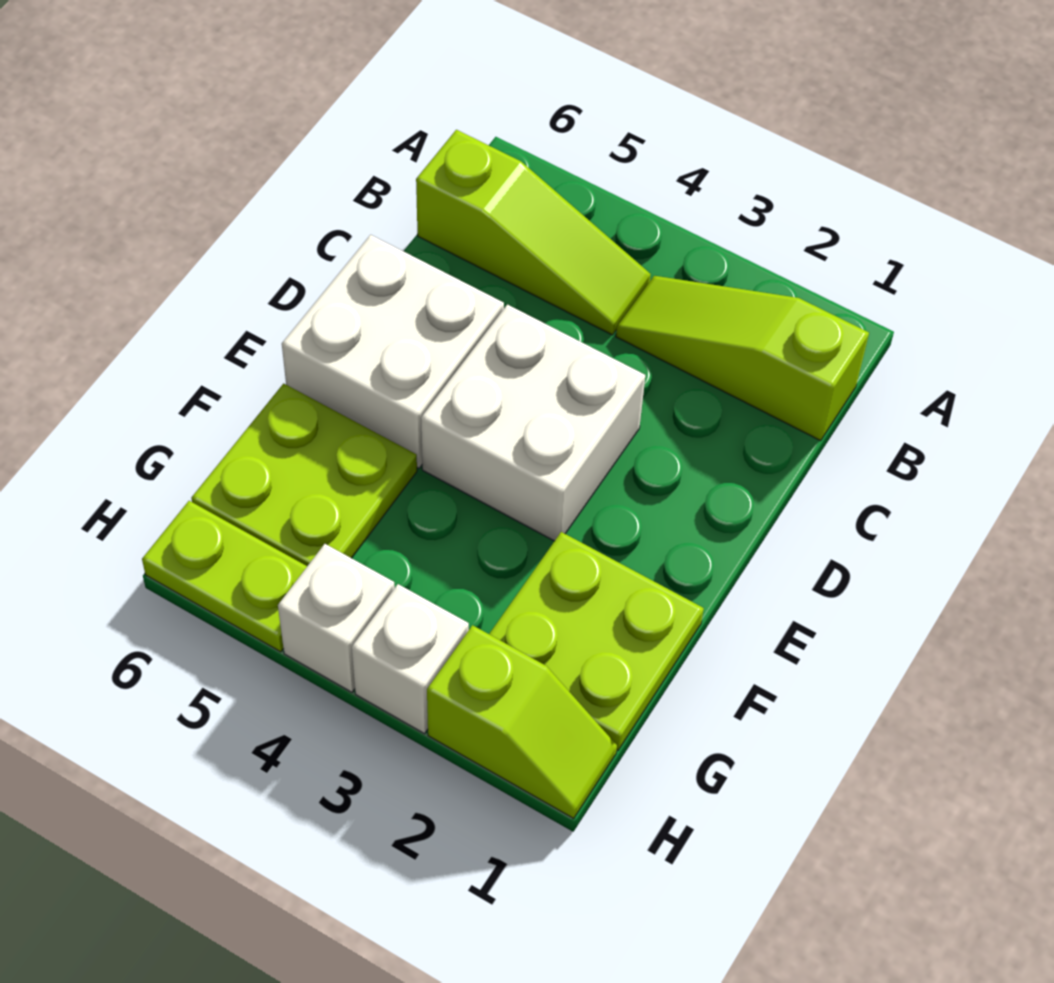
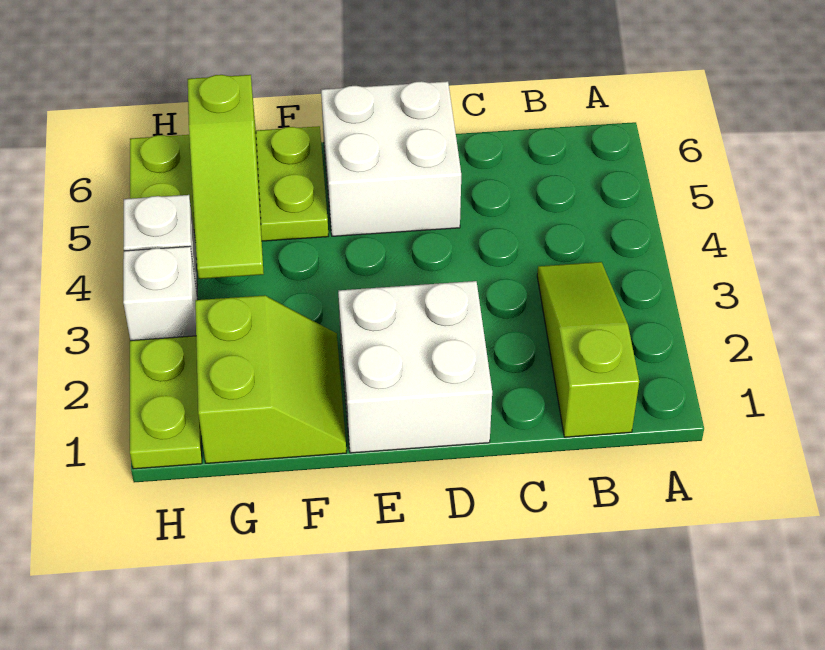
lime 1x3 slope [416,130,651,335] -> lime 1x3 slope moved to [188,75,264,279]
white 2x2 brick [421,305,645,541] -> white 2x2 brick moved to [338,281,492,453]
lime 2x2 plate [489,532,704,750] -> lime 2x2 slope [195,295,346,463]
lime 1x2 slope [427,625,617,818] -> lime 1x2 plate [130,336,202,469]

